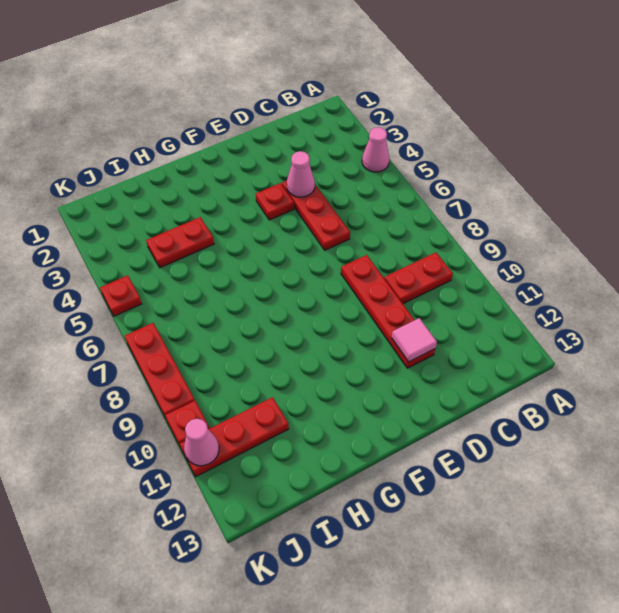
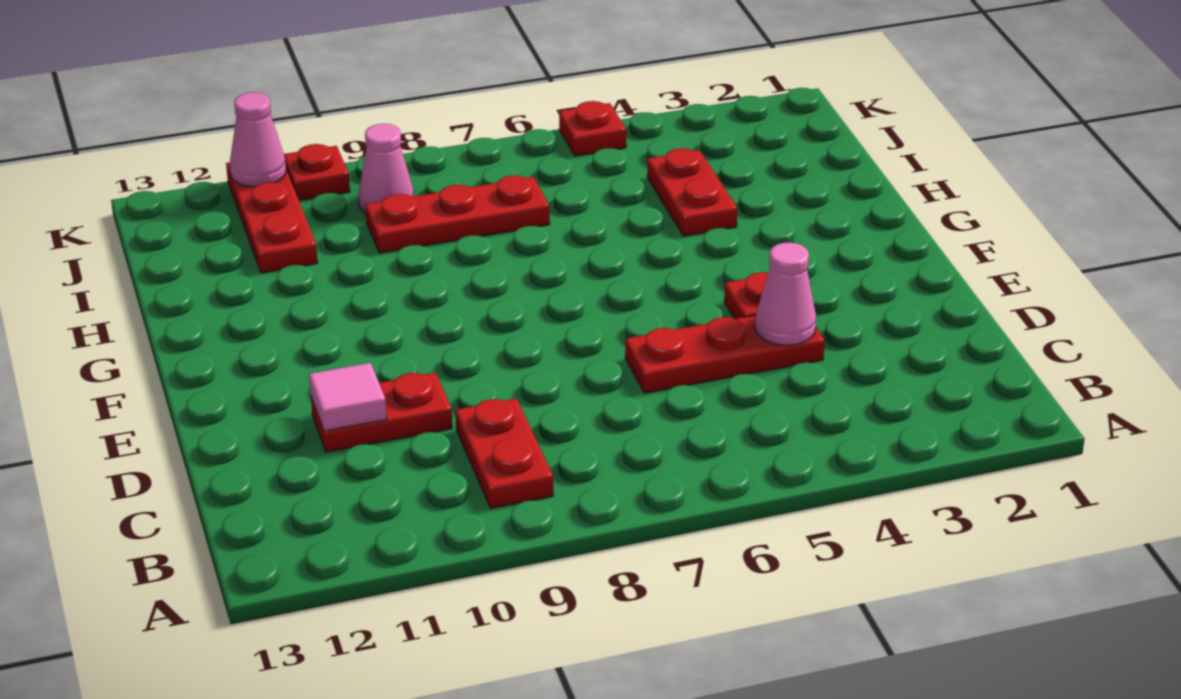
pink 1x1 cone [362,127,389,172] -> pink 1x1 cone moved to [358,124,414,213]
red 1x4 plate [341,255,435,368] -> red 1x2 plate [311,373,452,452]
red 1x3 plate [125,323,195,416] -> red 1x3 plate moved to [365,175,550,253]

